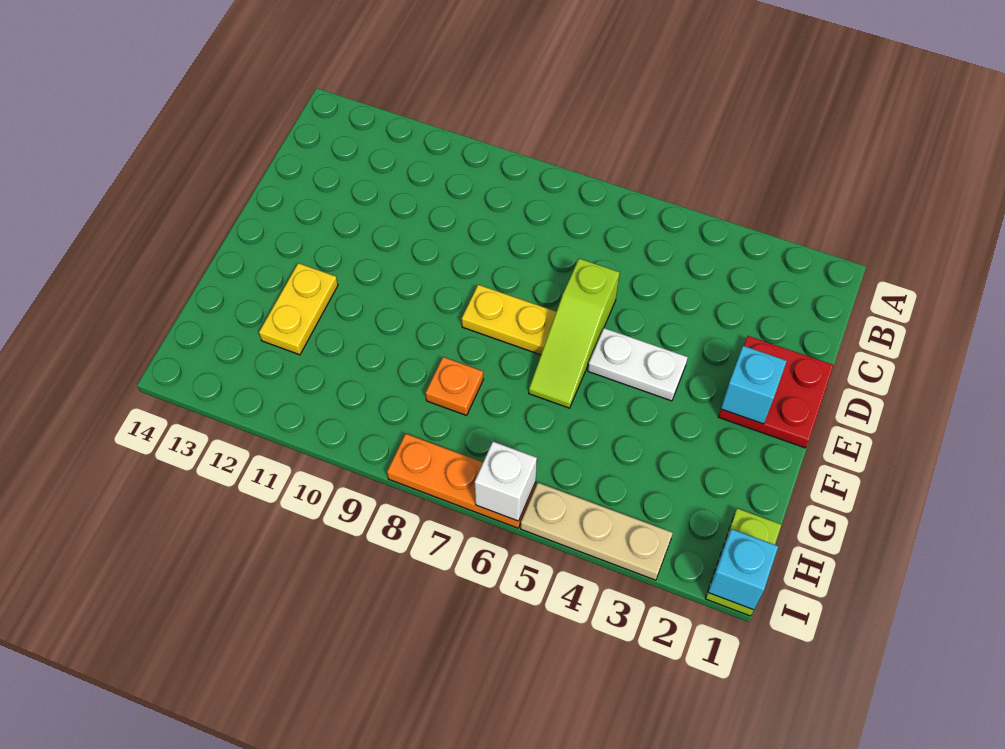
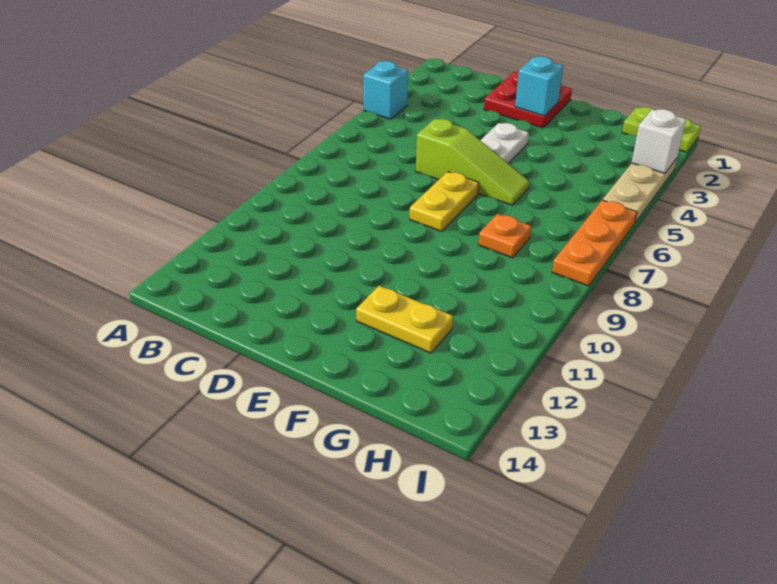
cyan 1x1 brick [708,529,778,610] -> cyan 1x1 brick moved to [363,61,408,119]
white 1x1 brick [475,441,537,521] -> white 1x1 brick moved to [632,109,686,173]

